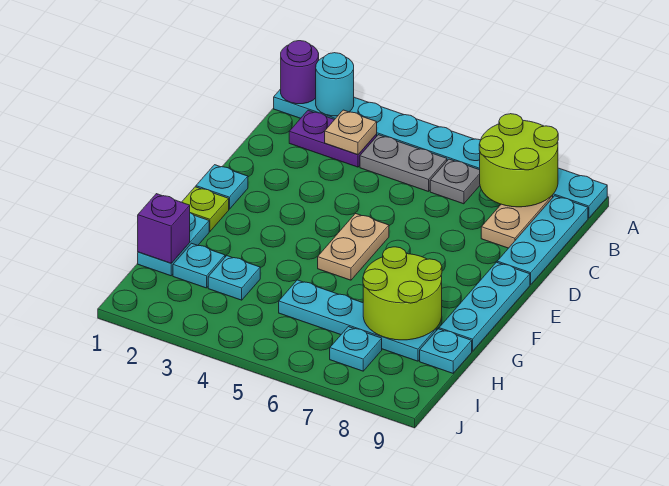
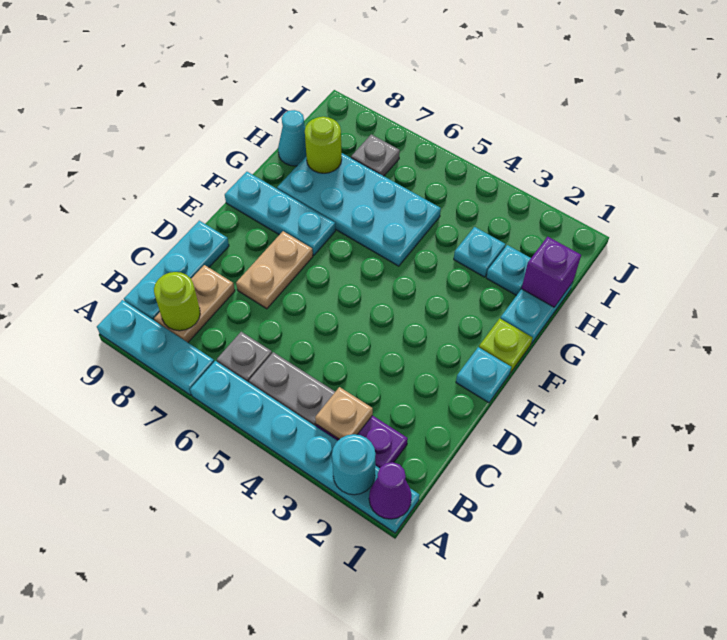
purple 1x1 round brick [281,41,319,104] -> purple 1x1 cone [369,462,412,519]
lime 2x2 round brick [479,114,558,207] -> lime 1x1 round brick [154,272,200,331]
tan 1x2 plate [318,214,389,280] -> tan 1x2 plate moved to [236,231,313,309]
cyan 1x3 plate [439,262,530,351] -> cyan 1x3 plate turned to [225,172,335,255]
lime 2x2 round brick [363,247,442,340] -> lime 1x1 round brick [305,117,342,173]
cyan 1x4 plate [279,280,436,361] -> cyan 2x4 plate [277,153,441,266]
cyan 1x1 plate [420,329,472,373] -> cyan 1x1 cone [278,110,306,166]
cyan 1x1 plate [330,327,382,371] -> grey 1x1 plate [351,134,400,176]

